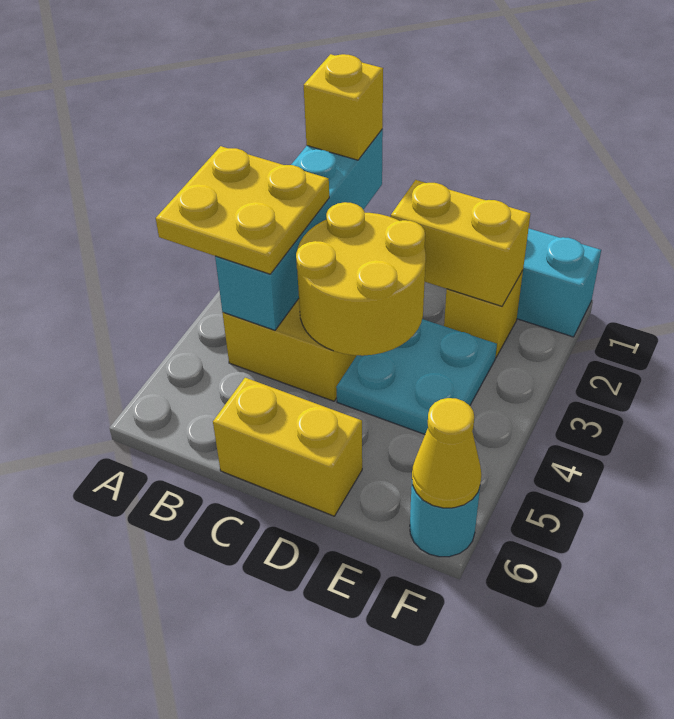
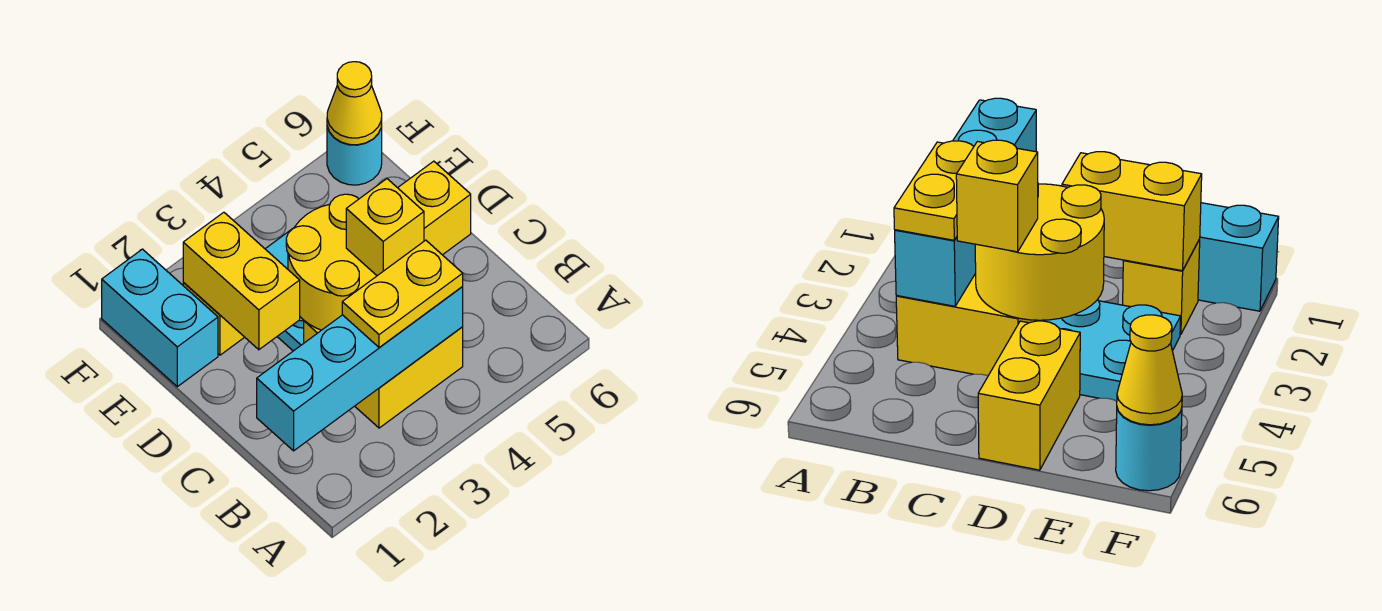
yellow 2x2 plate [156,146,329,274] -> yellow 1x2 plate [342,240,463,348]
yellow 1x1 brick [304,54,383,160] -> yellow 1x1 brick moved to [346,179,424,276]
yellow 1x2 brick [213,378,362,516] -> yellow 1x2 brick turned to [398,161,471,255]

